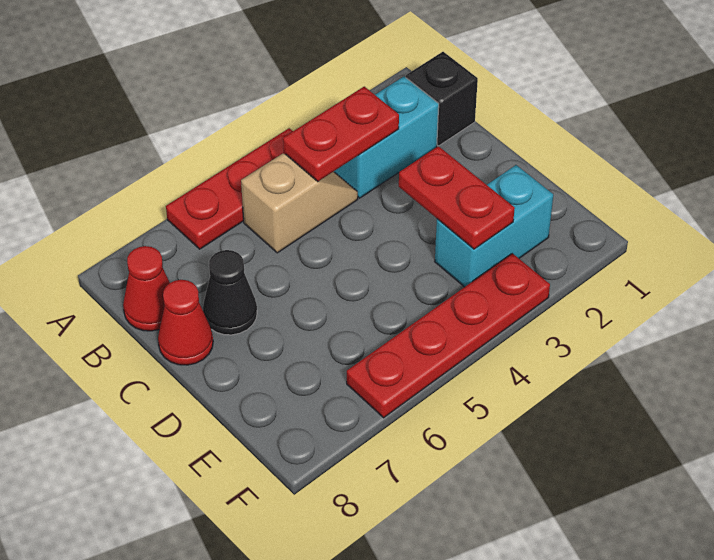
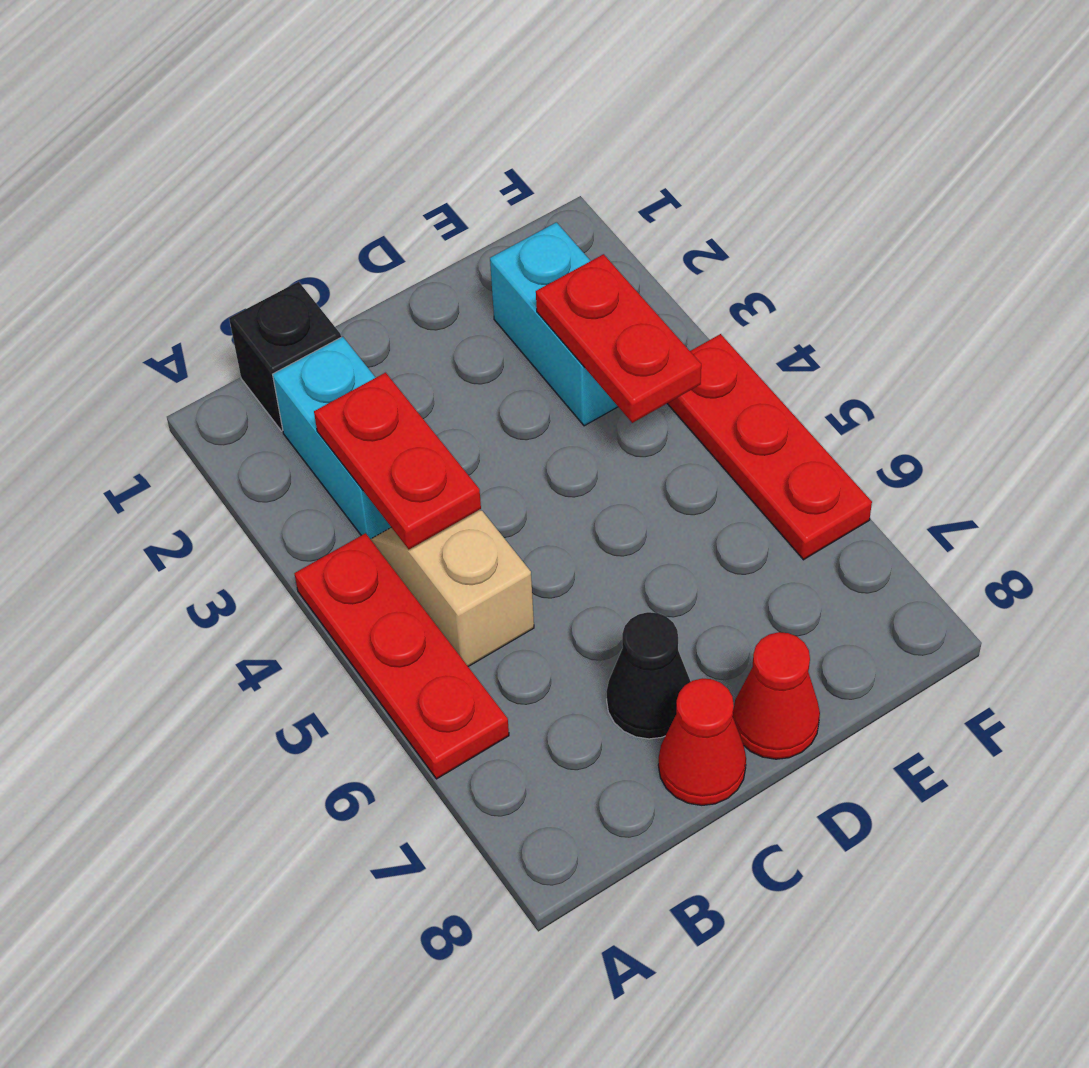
red 1x1 cone [123,246,170,331] -> red 1x1 cone moved to [733,632,820,759]
red 1x2 plate [399,146,515,249] -> red 1x2 plate turned to [536,254,701,423]
red 1x4 plate [347,253,550,418] -> red 1x3 plate [667,334,872,560]

